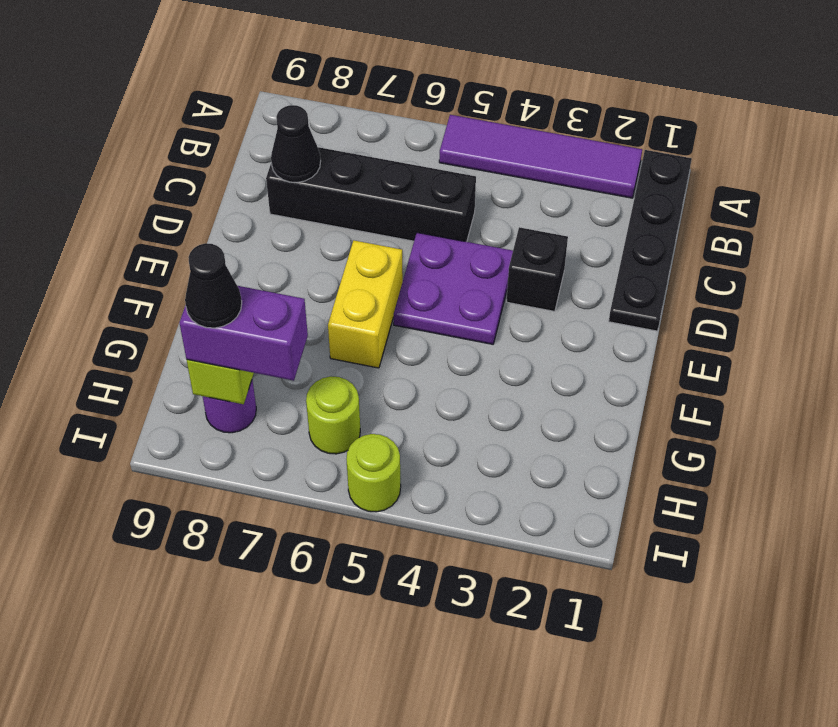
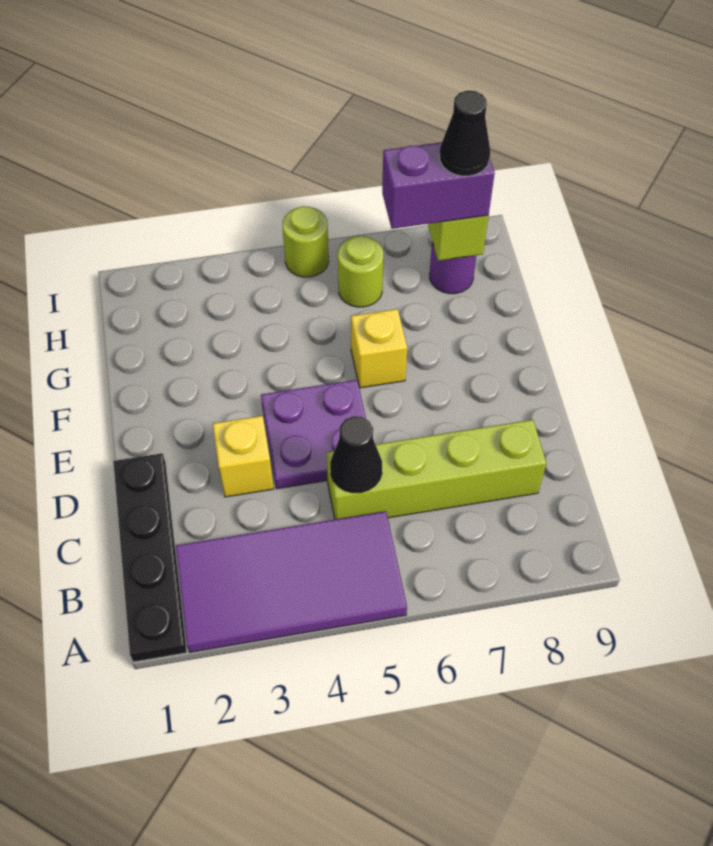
purple 1x4 tile [439,115,642,198] -> purple 2x4 tile [176,511,407,652]
black 1x4 brick [266,147,476,242] -> lime 1x4 brick [326,420,546,519]
black 1x1 cone [271,105,321,182] -> black 1x1 cone moved to [330,416,382,493]
black 1x1 brick [507,227,568,311] -> yellow 1x1 brick [213,416,274,497]
yellow 1x2 brick [328,240,403,368] -> yellow 1x1 brick [351,309,407,388]

